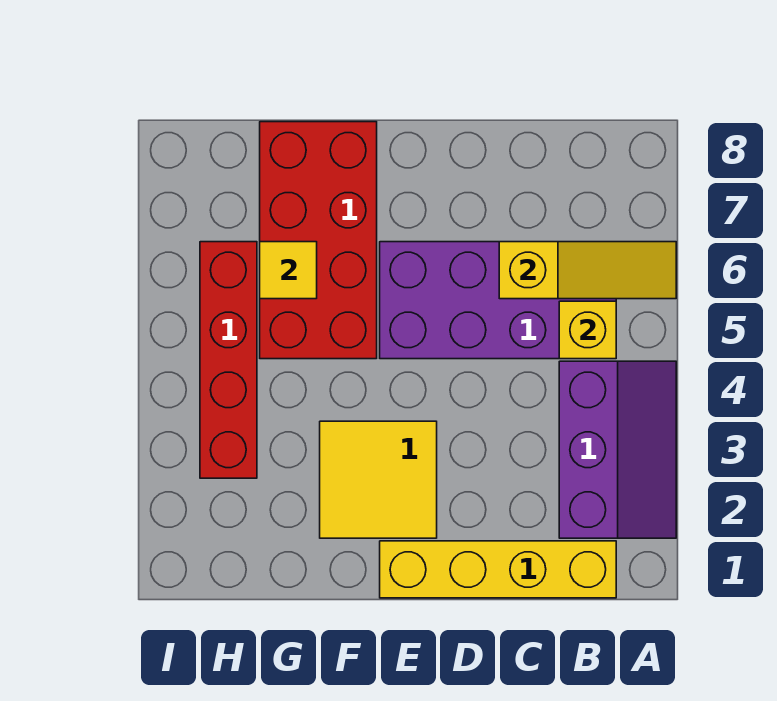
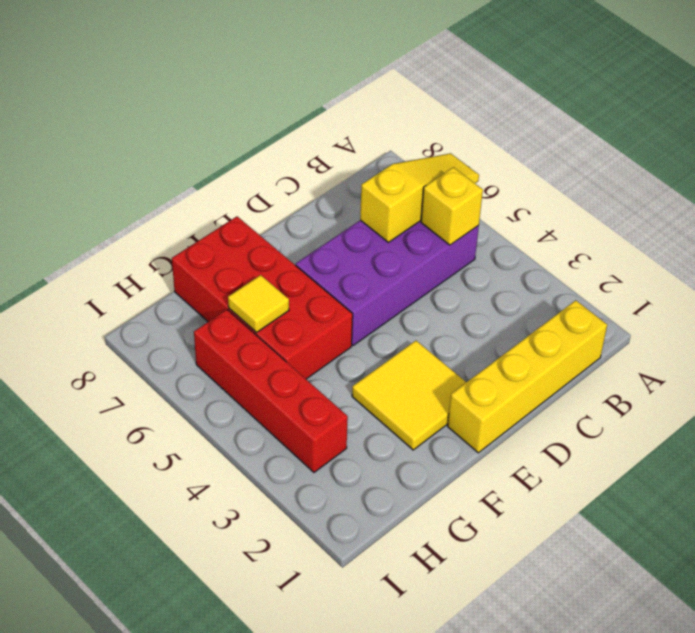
purple 2x3 slope [559,361,676,538] -> none

